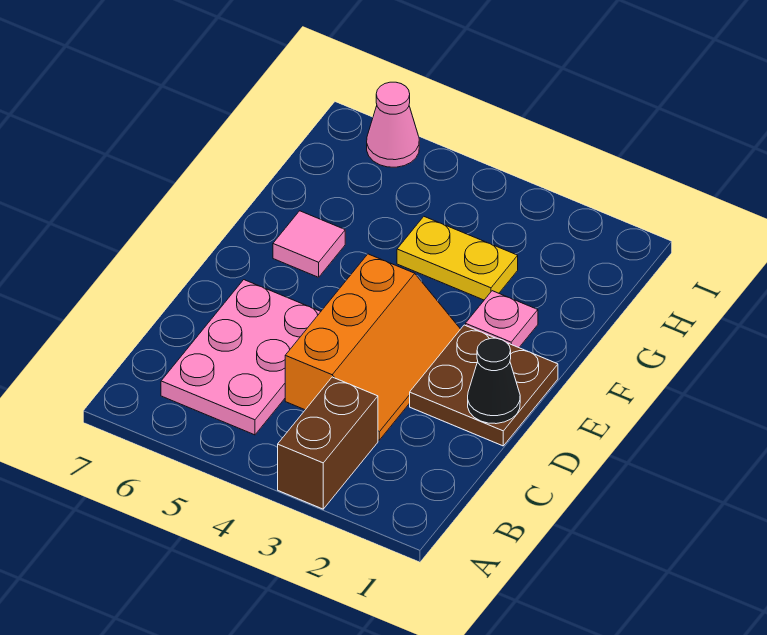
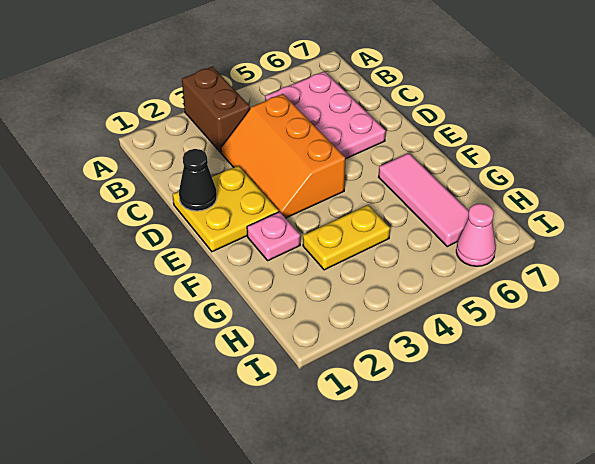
brown 2x2 plate [410,325,558,446] -> yellow 2x2 plate [173,166,279,252]
pink 1x1 tile [273,211,345,277] -> pink 1x3 tile [379,153,469,246]

